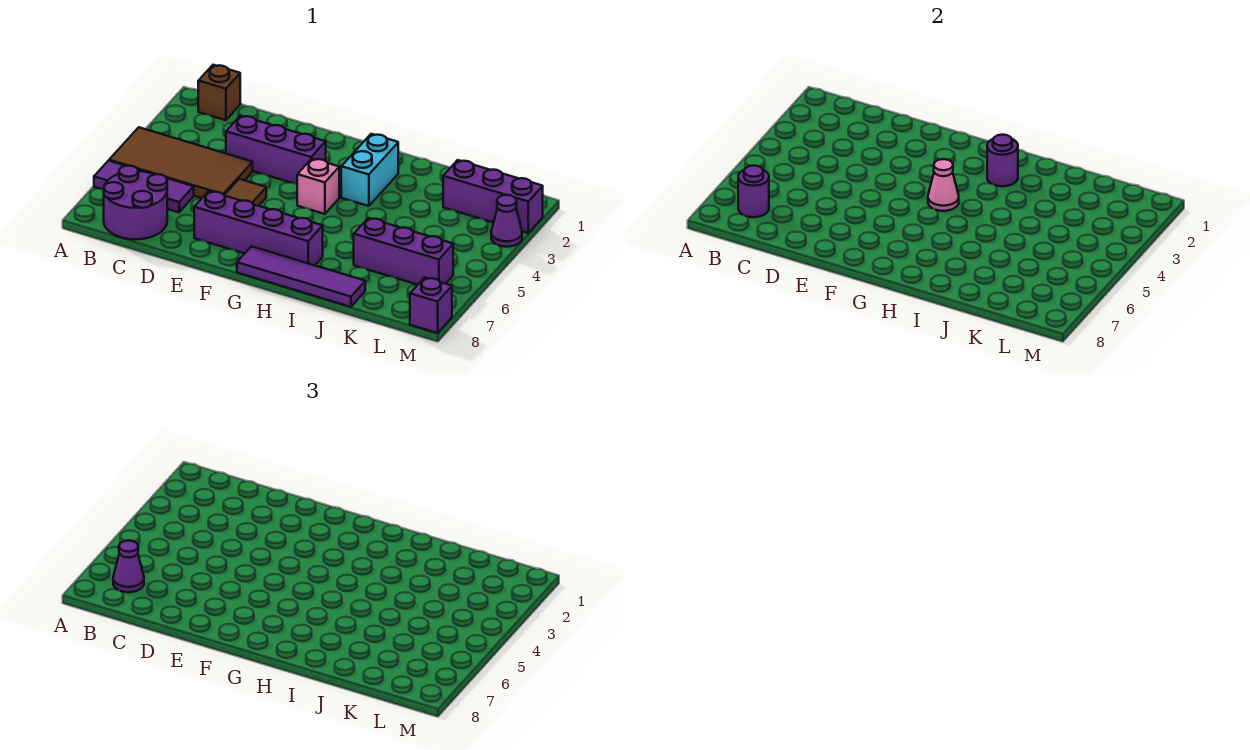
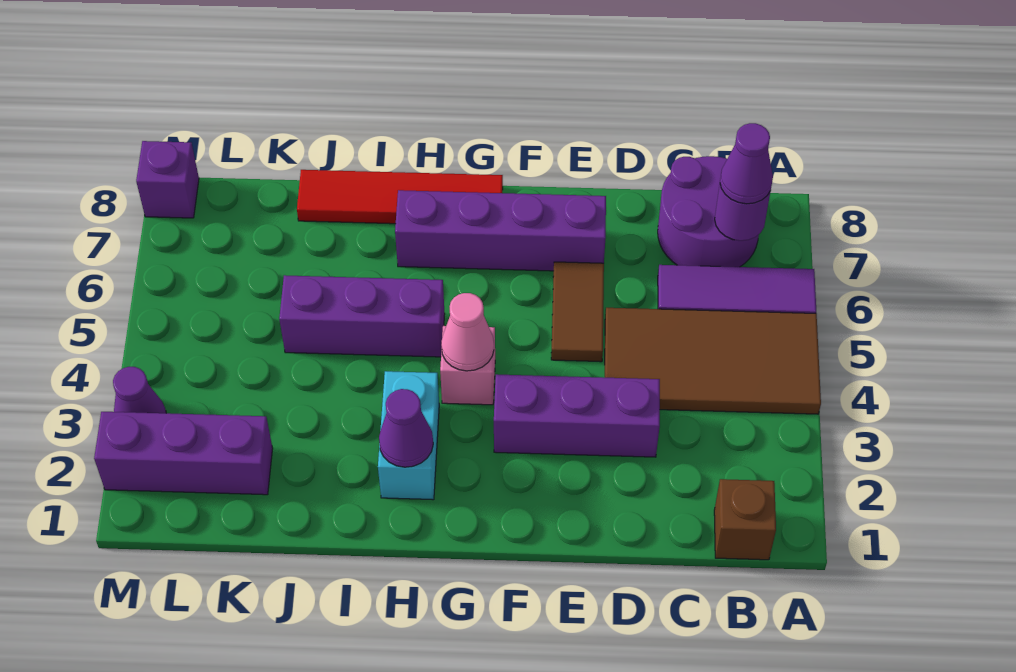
purple 1x4 tile [237,246,365,307] -> red 1x4 tile [297,170,503,224]
purple 1x1 round brick [987,135,1018,186] -> purple 1x1 cone [379,389,433,467]
purple 1x3 brick [354,218,453,285] -> purple 1x3 brick moved to [279,275,445,357]

